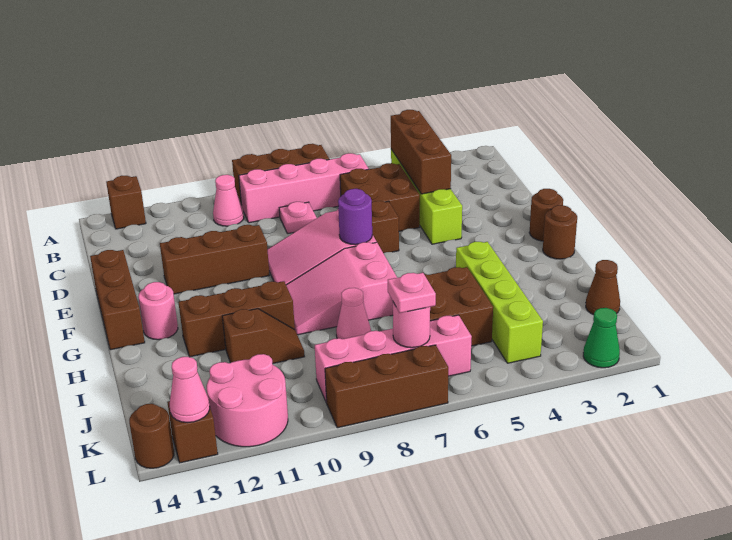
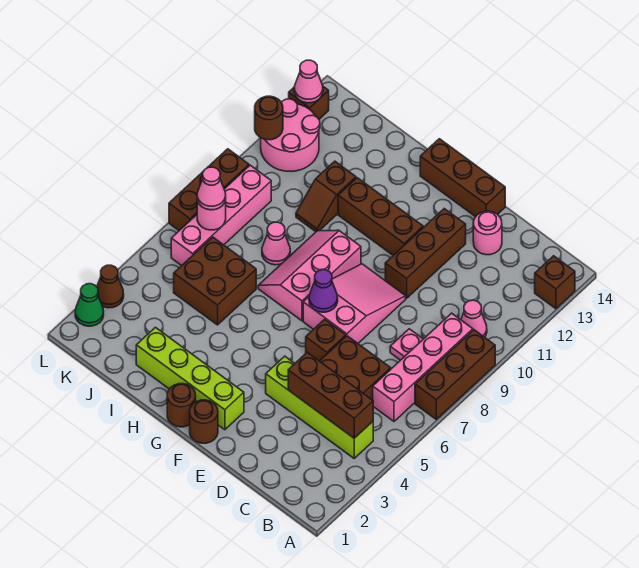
purple 1x1 round brick [338,189,372,245] -> purple 1x1 cone [309,270,338,312]
pink 2x3 slope [286,242,397,335] -> pink 2x3 slope turned to [258,230,361,321]
pink 1x1 round brick [138,282,178,340] -> pink 1x1 round brick moved to [473,211,502,255]
lime 1x4 brick [456,242,543,363] -> lime 1x4 brick moved to [136,327,244,430]
brown 1x3 brick [178,281,295,357] -> brown 1x3 brick turned to [338,178,423,255]
brown 1x1 cone [586,260,620,315] -> brown 1x1 cone moved to [97,265,124,308]
pink 1x1 plate [388,273,436,313] -> pink 1x1 cone [197,167,226,210]
brown 1x1 round brick [129,404,174,468] -> brown 1x1 round brick moved to [255,96,283,140]

